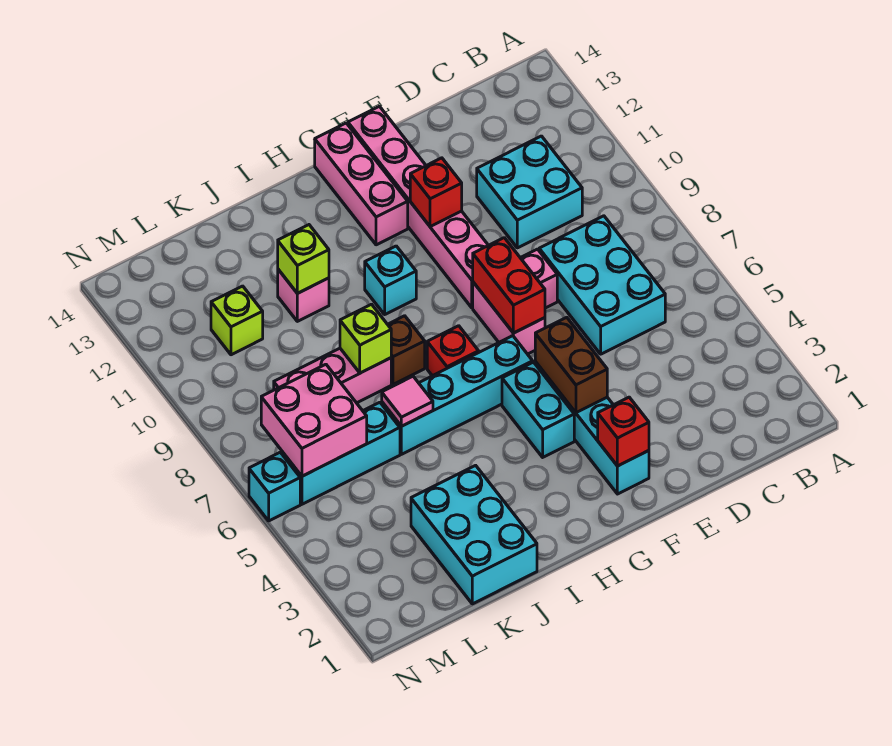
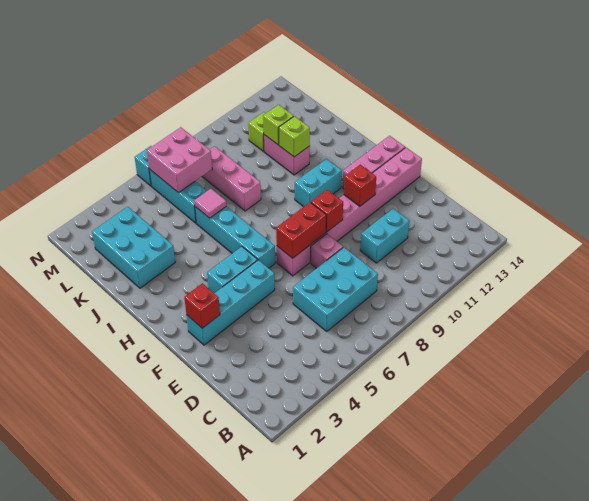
cyan 2x2 brick [477,136,582,248] -> cyan 1x2 brick [360,209,409,263]
brown 1x2 brick [535,317,607,413] -> none
red 1x1 brick [427,326,479,376] -> red 1x1 brick moved to [311,190,343,232]
cyan 1x1 brick [365,246,416,314] -> cyan 1x2 brick [295,159,342,207]
brown 1x1 brick [388,316,425,384] -> none
cyan 2x3 brick [411,465,537,604] -> cyan 2x3 brick turned to [92,207,175,288]
lime 1x1 brick [340,304,391,373] -> lime 1x1 brick moved to [263,105,294,145]
pink 1x1 brick [278,269,329,321] -> pink 1x2 brick [264,135,310,175]

